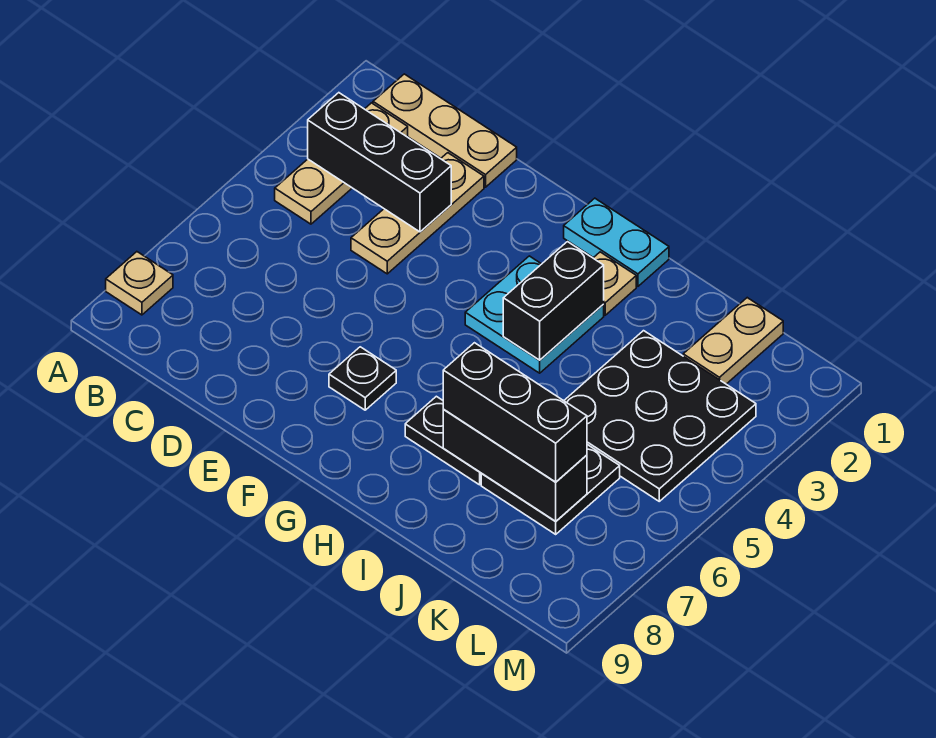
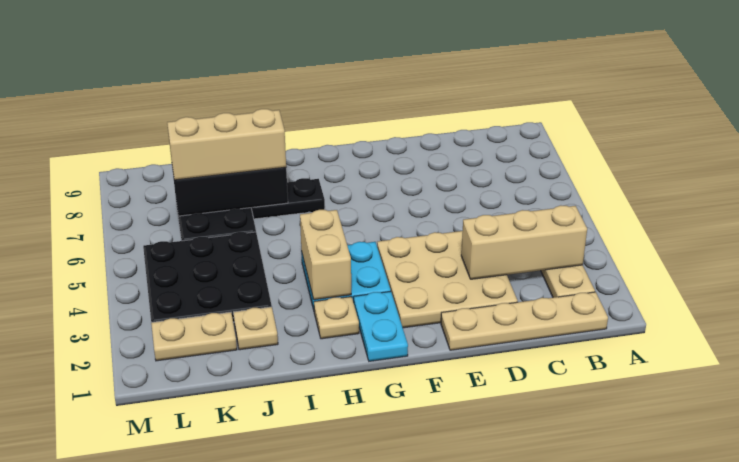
tan 1x1 plate [106,252,173,315] -> tan 1x1 plate moved to [233,307,278,350]
tan 1x3 plate [373,74,517,187] -> tan 1x4 plate [441,292,608,350]
black 1x3 brick [308,93,451,232] -> tan 1x3 brick [461,205,587,279]
tan 1x3 plate [351,153,484,274] -> tan 3x3 plate [377,231,518,328]
black 1x1 plate [329,347,396,410] -> none
cyan 1x2 plate [564,198,669,286] -> cyan 1x2 plate turned to [354,291,408,361]
black 1x2 brick [503,242,604,360] -> tan 1x2 brick [300,210,351,300]
black 1x3 brick [443,343,587,482] -> tan 1x3 brick [167,109,286,180]
tan 1x2 plate [683,298,783,384] -> tan 1x2 plate turned to [151,312,237,361]

